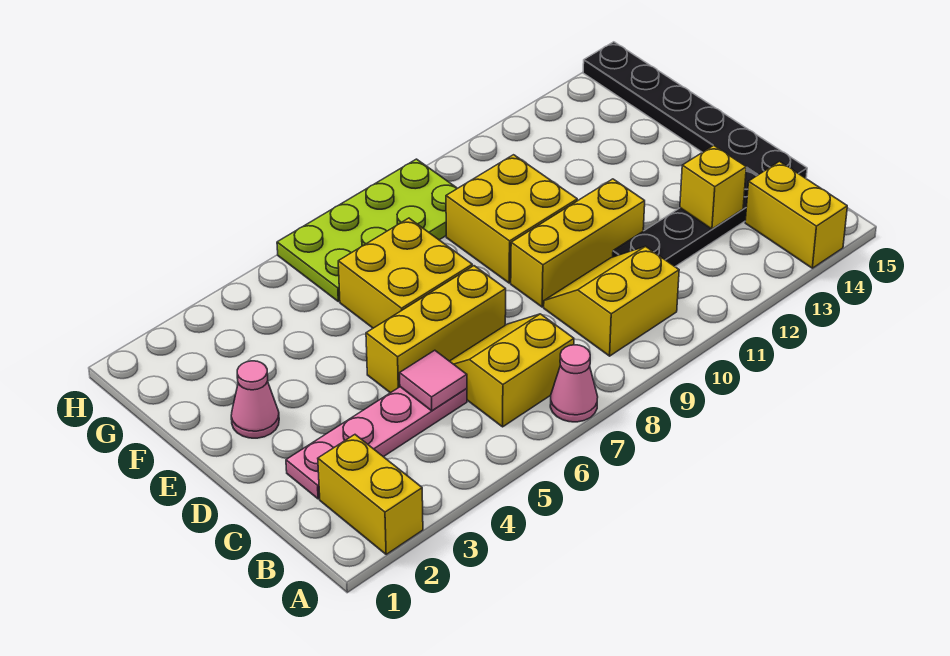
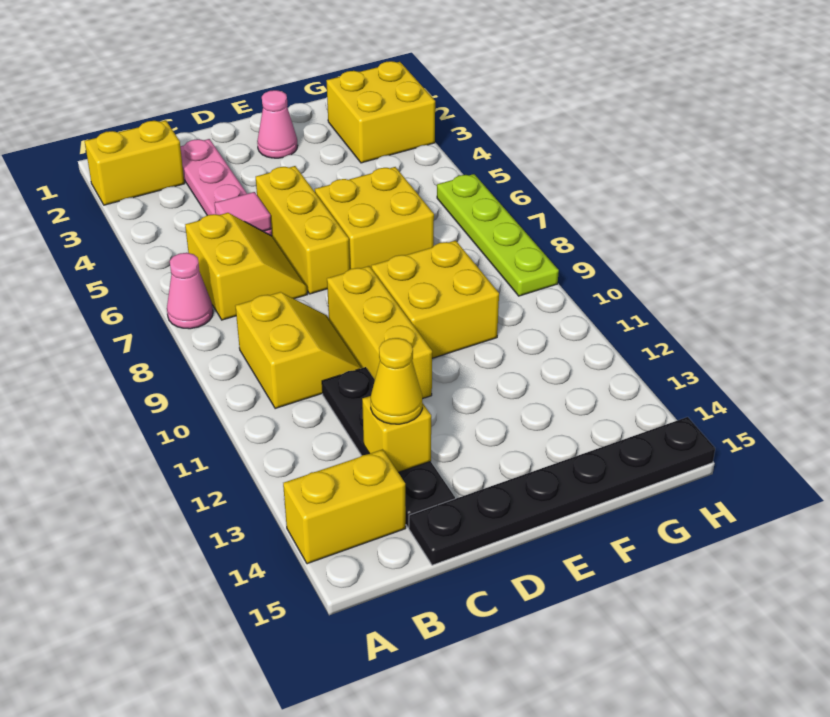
none -> yellow 1x1 cone [371,338,422,424]
none -> yellow 2x2 brick [326,61,435,163]
lime 2x4 plate [277,159,457,302] -> lime 1x4 plate [437,174,559,296]

